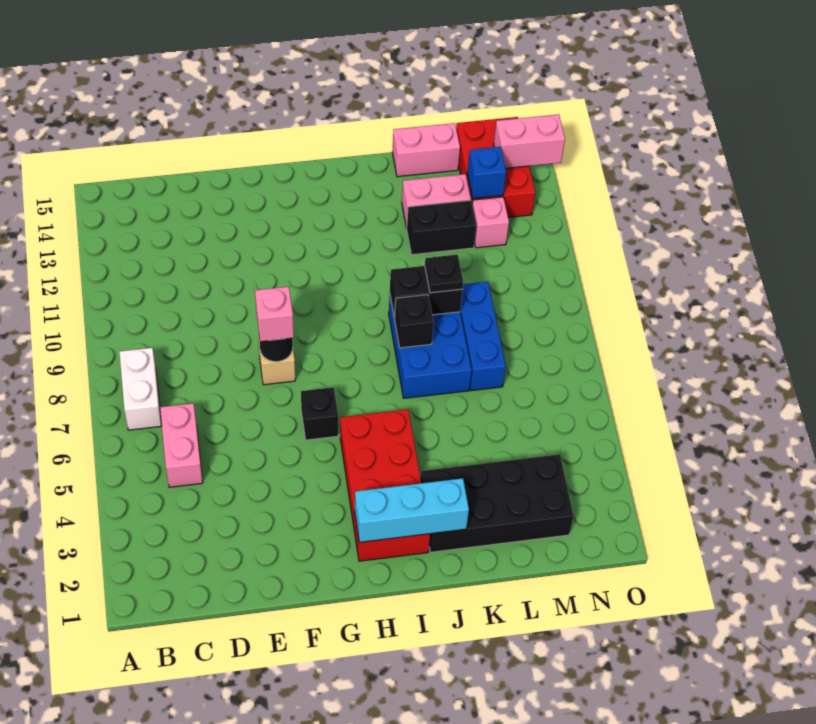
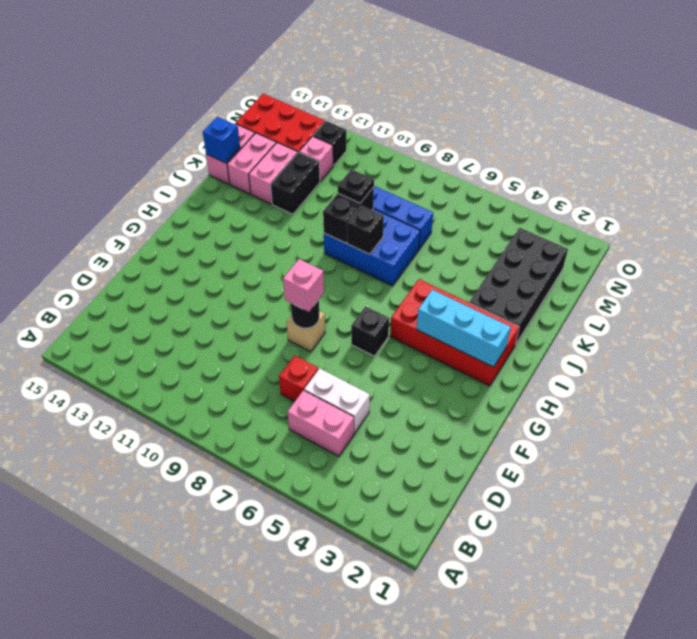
white 1x2 brick [119,348,161,430] -> white 1x2 brick moved to [304,368,370,433]
none -> red 1x1 brick [279,355,318,402]
cyan 1x3 brick [355,478,469,542] -> cyan 1x3 brick turned to [417,290,511,367]
blue 1x1 brick [467,147,506,198] -> blue 1x1 brick moved to [203,117,240,163]
none -> black 1x1 brick [313,121,346,165]
pink 1x2 brick [494,114,565,168] -> pink 1x2 brick moved to [227,133,276,194]

